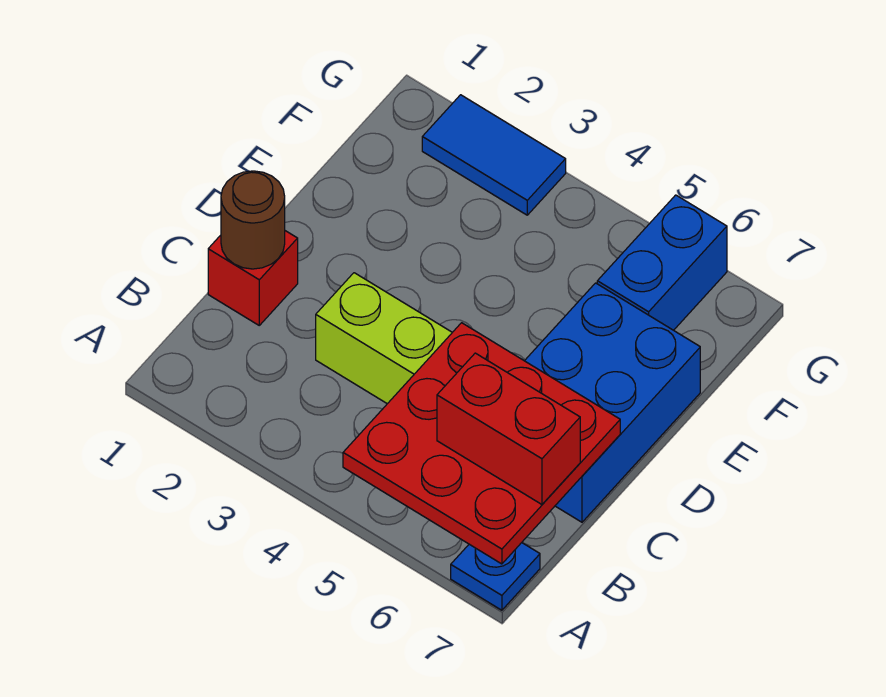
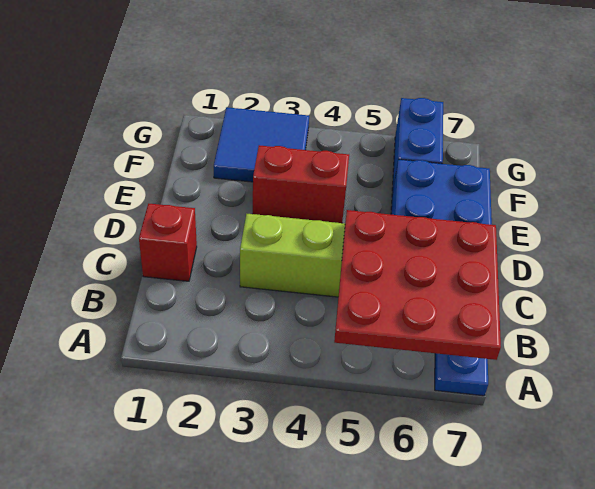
red 1x2 brick [437,353,580,504] -> red 1x2 brick moved to [253,145,349,223]
brown 1x1 round brick [221,171,285,269] -> none
blue 1x2 tile [422,95,566,215] -> blue 2x2 tile [214,107,309,182]

